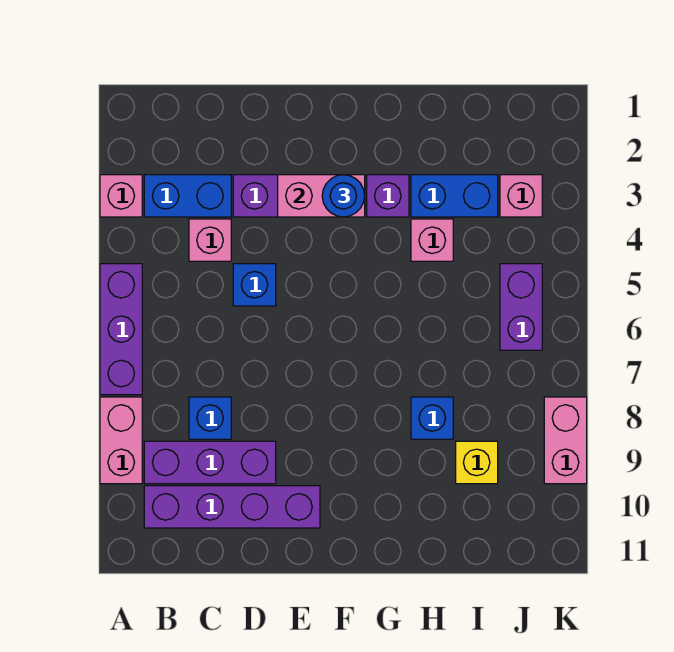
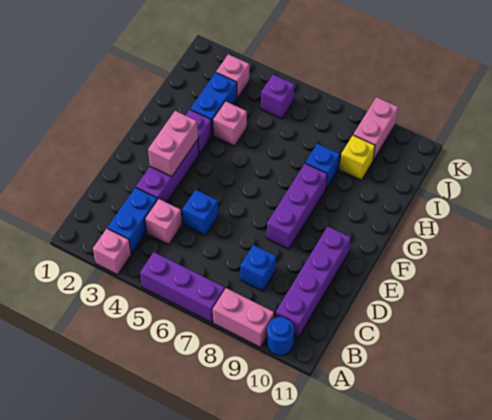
purple 1x3 brick [144,441,276,484] -> purple 1x3 brick moved to [267,163,327,249]
blue 1x1 round brick [322,175,365,217] -> blue 1x1 round brick moved to [267,317,294,356]
purple 1x2 brick [500,264,542,350] -> purple 1x1 brick [261,75,294,119]
pink 1x2 brick [544,397,587,484] -> pink 1x2 brick turned to [353,97,398,161]

